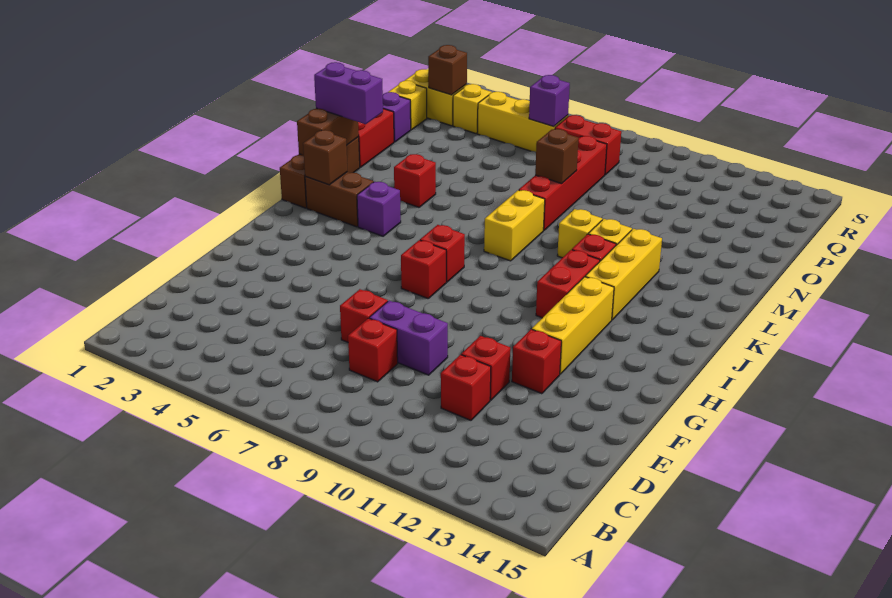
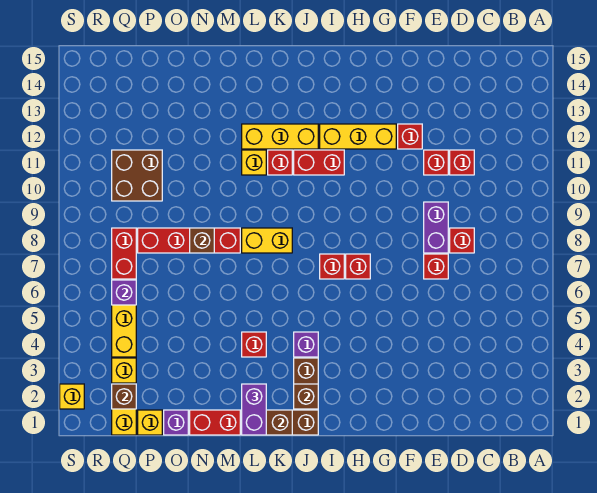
yellow 1x1 brick [557,209,602,258] -> yellow 1x1 brick moved to [60,384,84,409]
none -> brown 2x2 brick [112,150,162,201]

